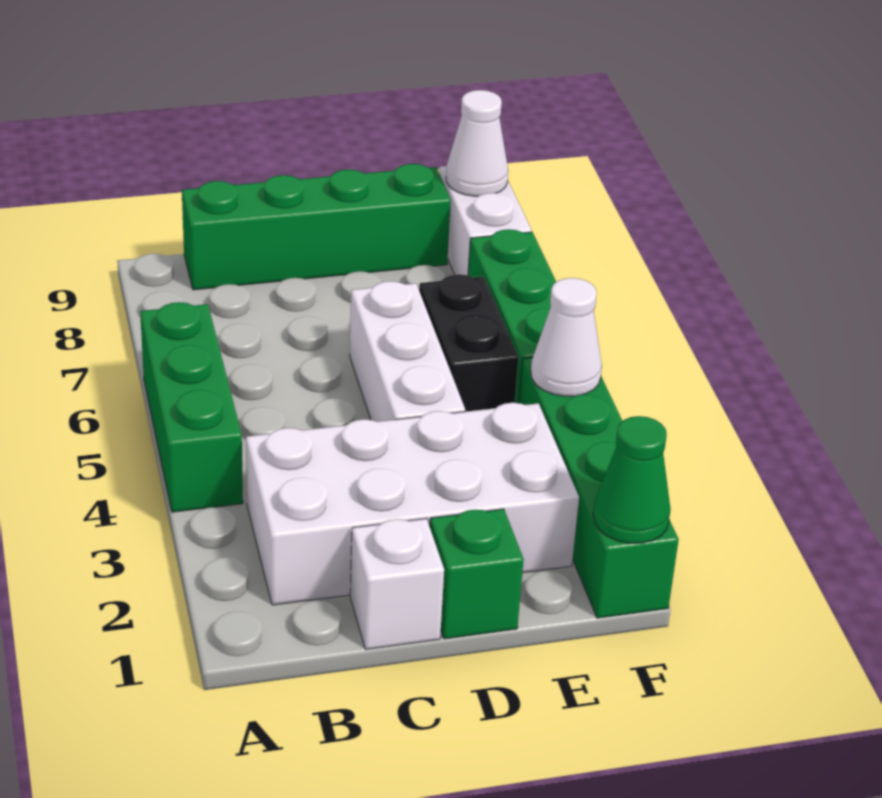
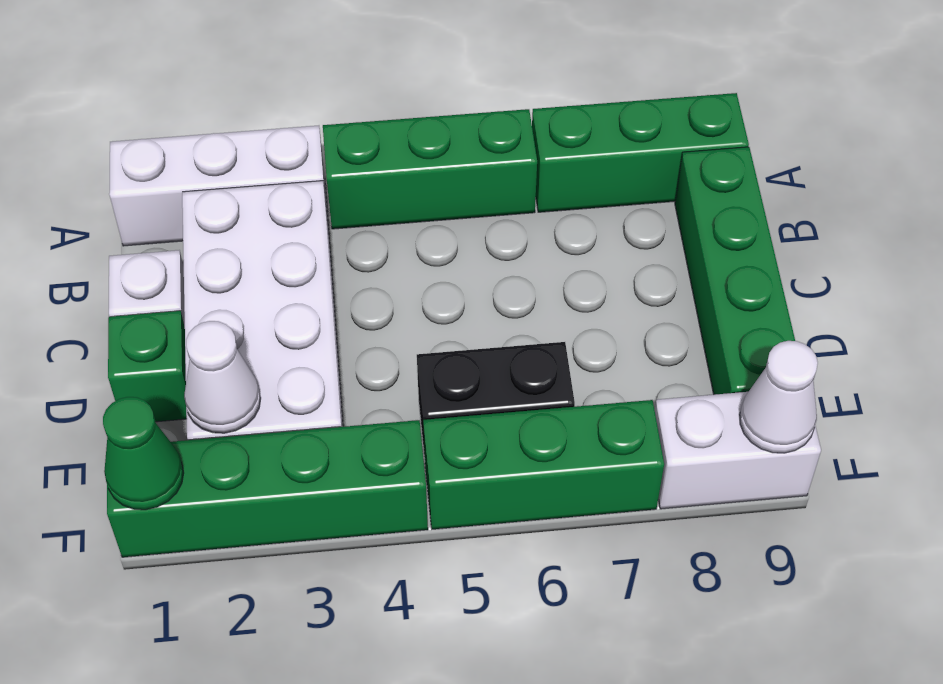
none -> green 1x3 brick [532,93,749,212]
white 1x3 brick [350,281,465,422] -> white 1x3 brick moved to [109,126,328,246]
white 1x1 cone [531,278,602,396] -> white 1x1 cone moved to [184,321,261,433]

